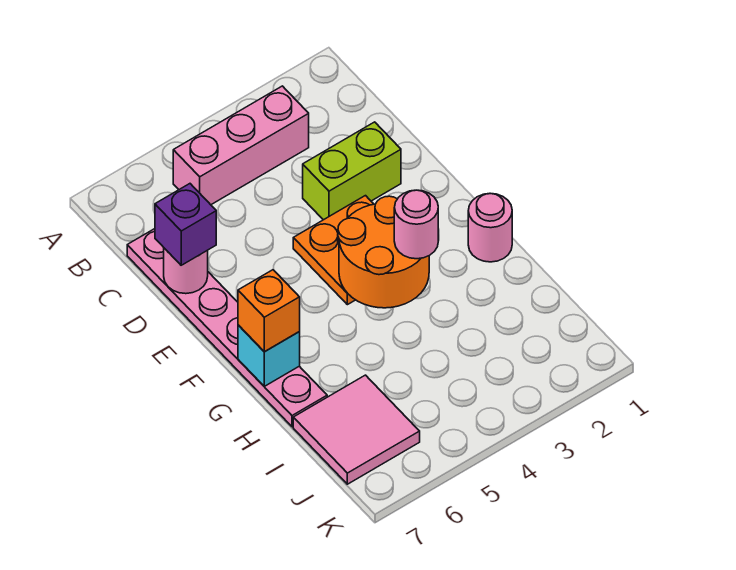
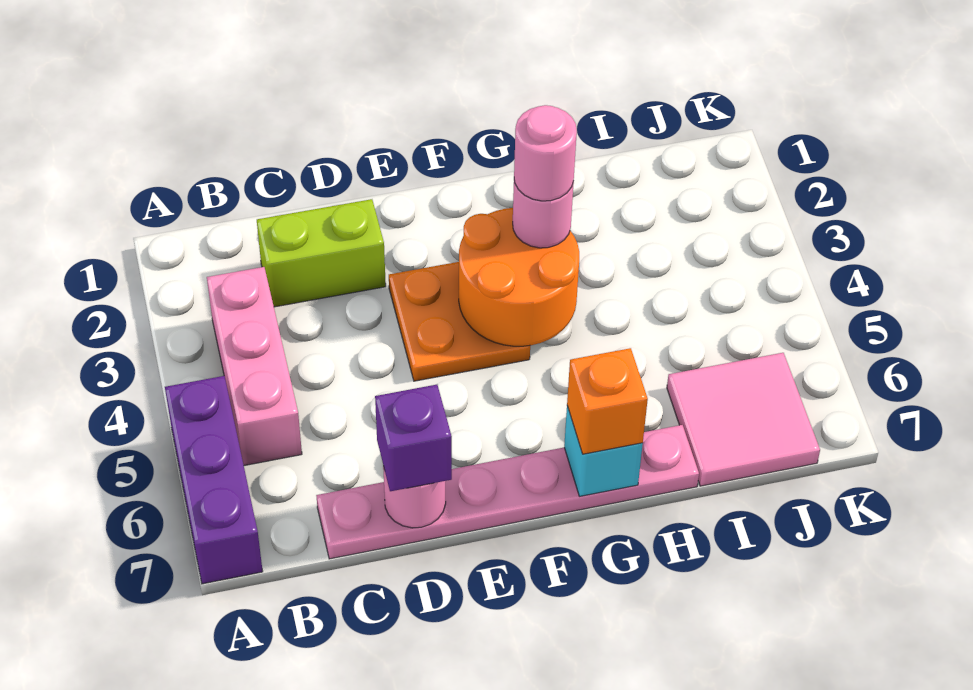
none -> purple 1x3 brick [165,376,263,584]
lime 1x2 brick [303,122,401,220] -> lime 1x2 brick turned to [257,199,386,307]
pink 1x1 round brick [468,194,512,262] -> pink 1x1 round brick moved to [514,105,577,201]

